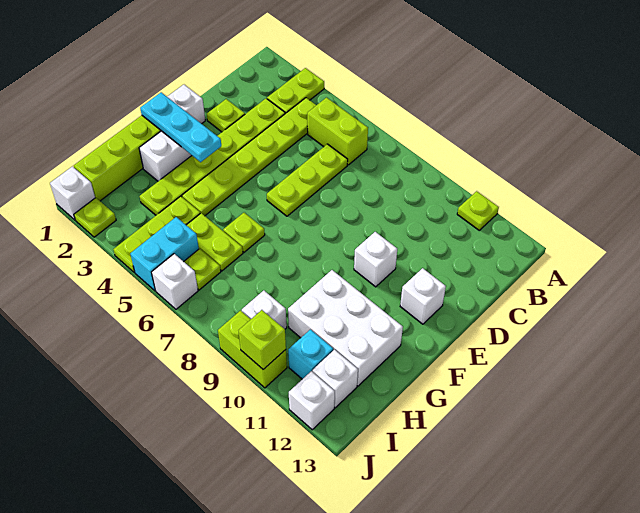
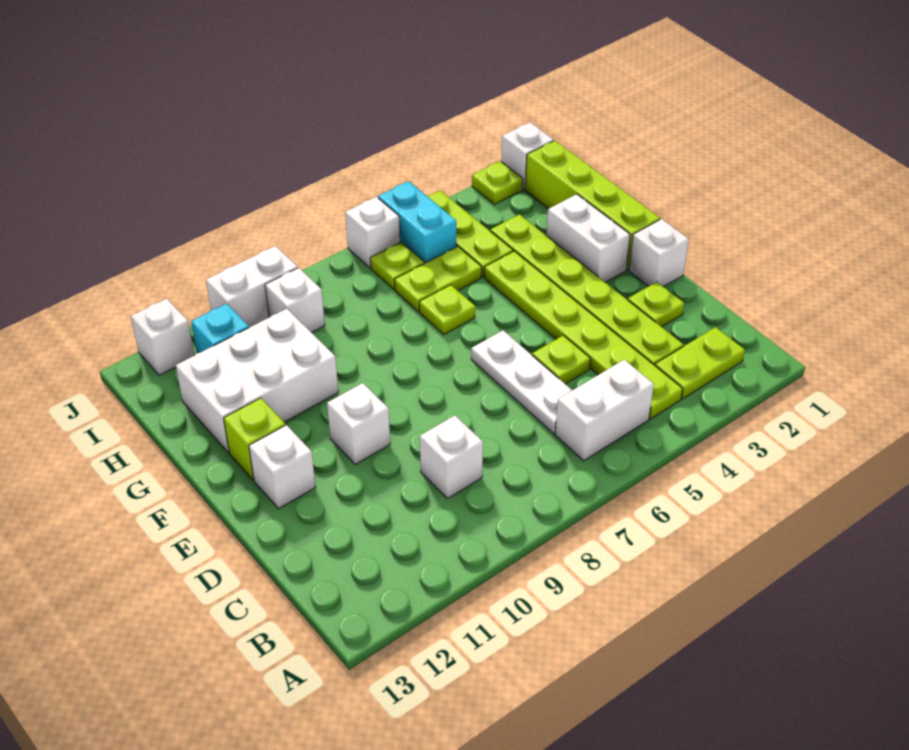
lime 1x2 plate [267,68,324,114] -> lime 1x2 plate turned to [655,327,745,399]
lime 1x1 plate [457,191,499,230] -> lime 1x1 plate moved to [532,335,590,384]
lime 1x2 brick [307,98,368,165] -> white 1x2 brick [555,360,654,461]
lime 1x3 plate [267,144,348,216] -> white 1x3 plate [471,331,572,434]
cyan 1x3 plate [140,92,221,162] -> none
white 1x1 brick [312,350,358,408] -> white 1x1 brick moved to [420,416,483,498]
lime 1x2 brick [218,311,287,388] -> white 1x2 brick [206,246,298,328]
lime 1x1 brick [239,310,286,369] -> lime 1x1 brick moved to [224,398,285,480]

